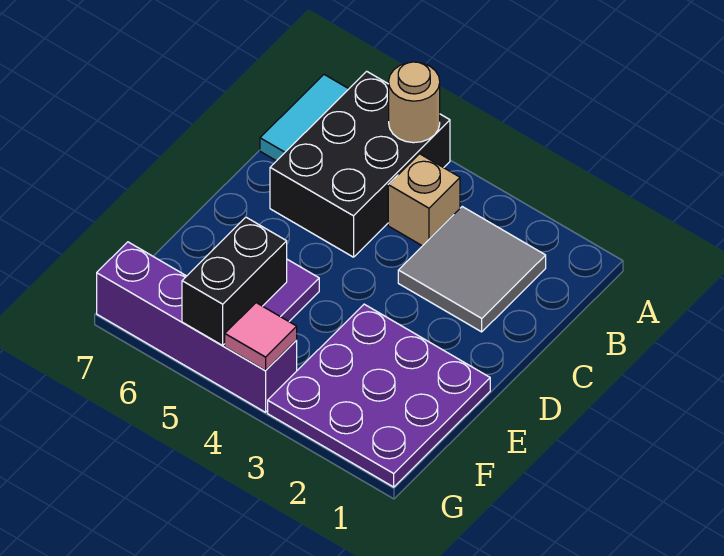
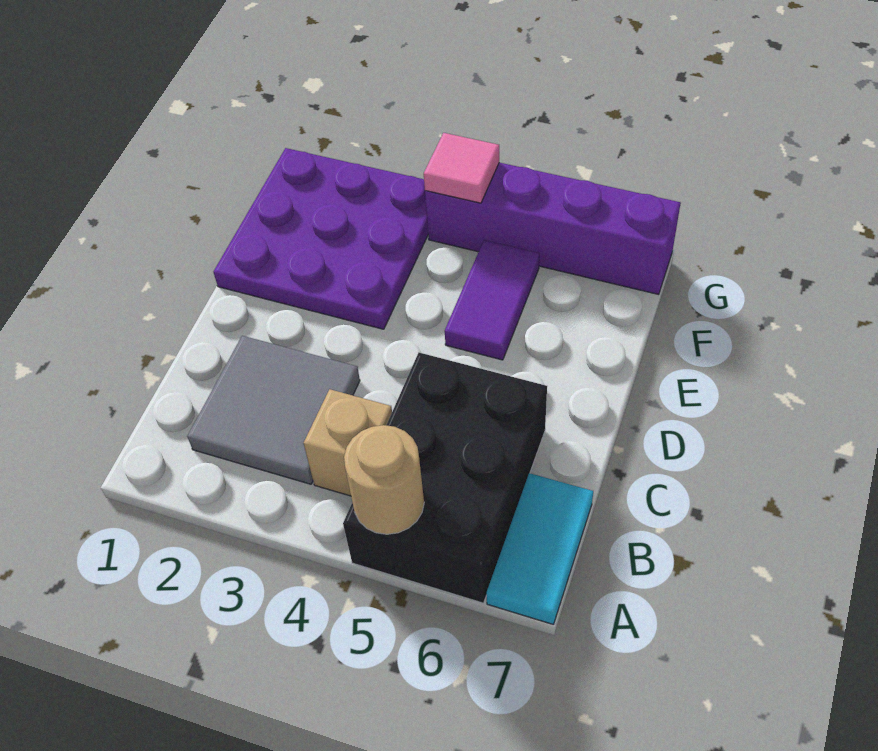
black 1x2 brick [182,217,287,345] -> none

